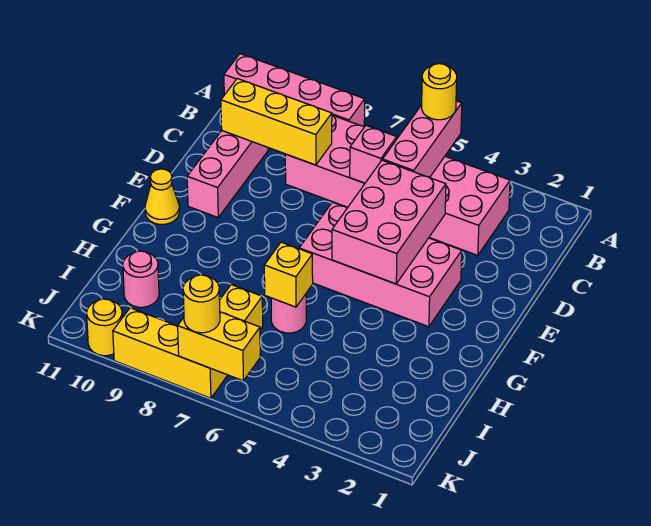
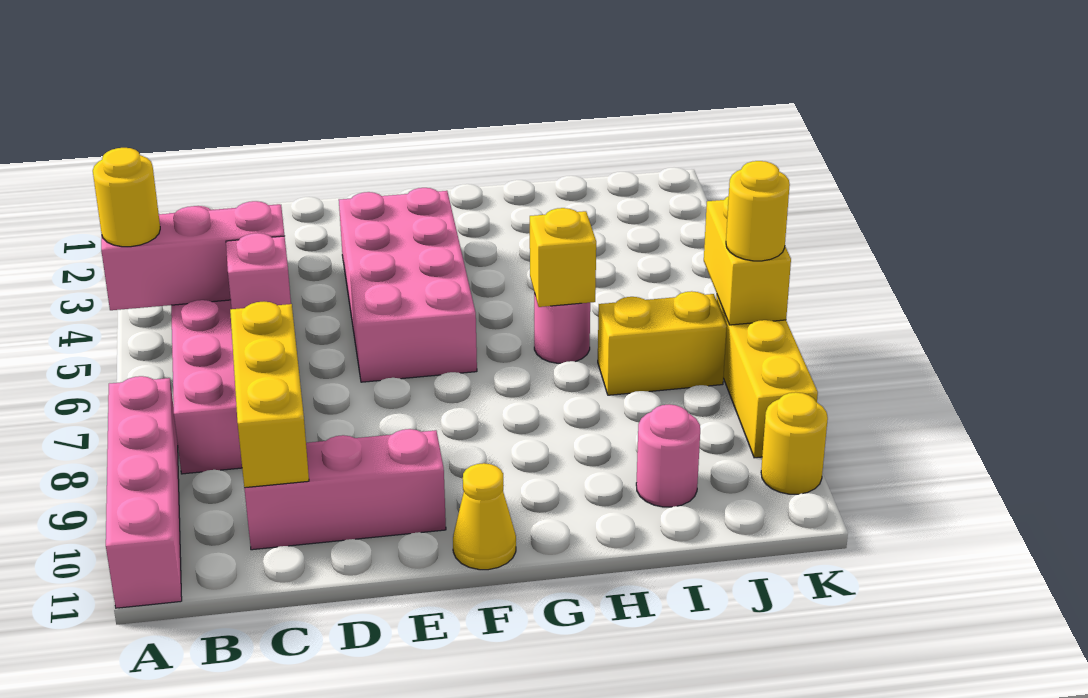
pink 2x3 brick [332,160,446,284] -> none

